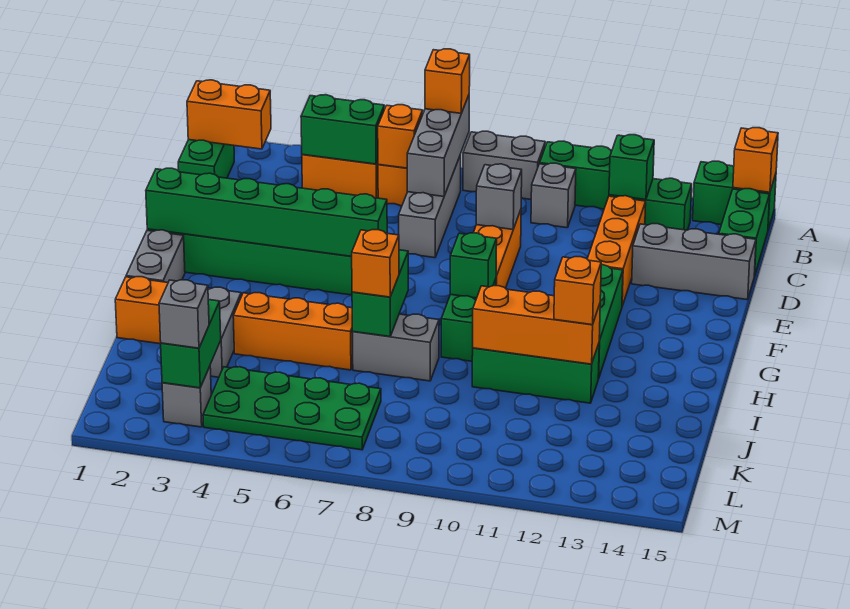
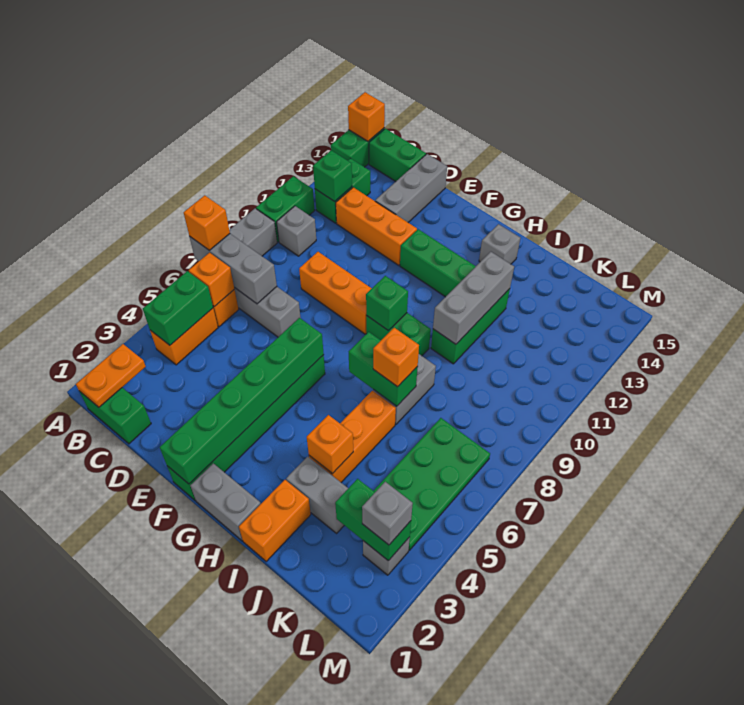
orange 1x2 brick [187,80,271,149] -> orange 1x2 plate [76,344,146,407]
grey 1x1 brick [476,164,522,229] -> grey 1x1 brick moved to [479,224,520,264]
orange 1x3 brick [473,286,600,364] -> grey 1x3 brick [433,252,514,344]
orange 1x1 brick [554,257,601,325] -> orange 1x1 brick moved to [307,415,353,474]

